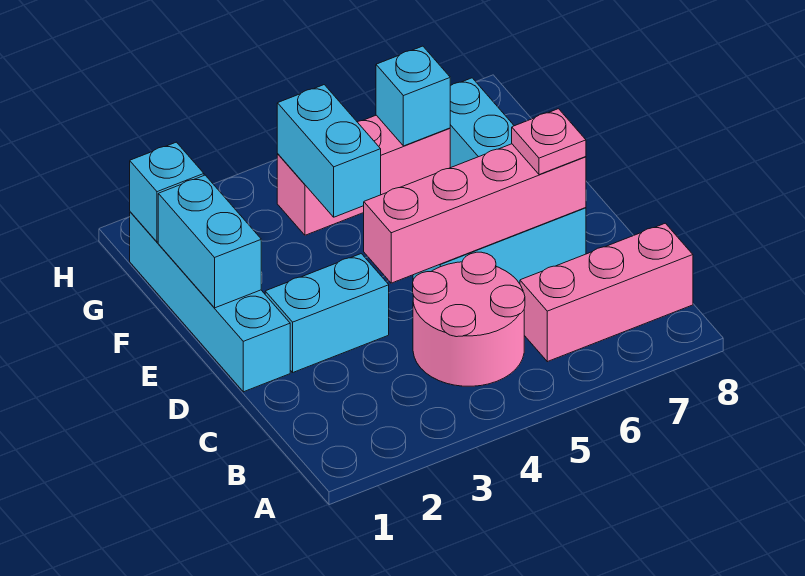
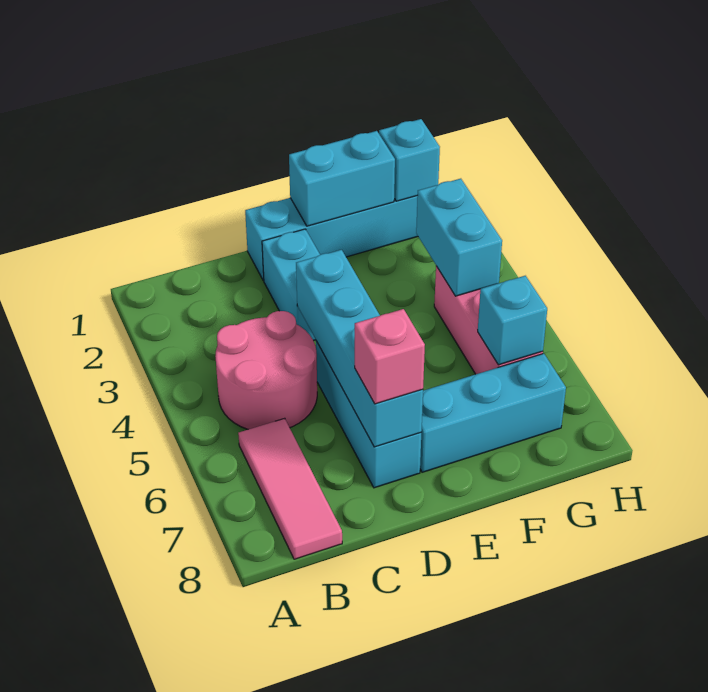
pink 1x3 brick [520,223,693,362] -> pink 1x3 tile [238,418,342,559]
pink 1x4 brick [364,144,586,283] -> cyan 1x4 brick [296,250,423,447]
pink 1x1 plate [512,109,586,175] -> pink 1x1 brick [355,309,425,404]
cyan 1x2 brick [277,85,381,217] -> cyan 1x2 brick turned to [416,179,502,296]

